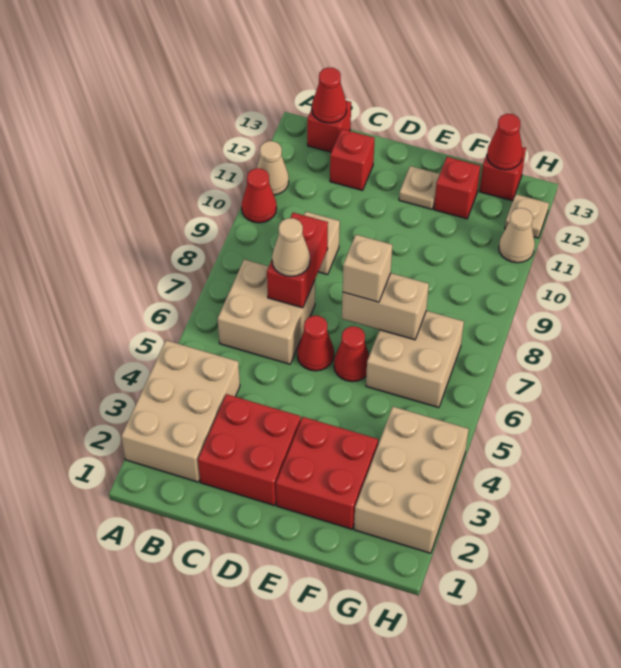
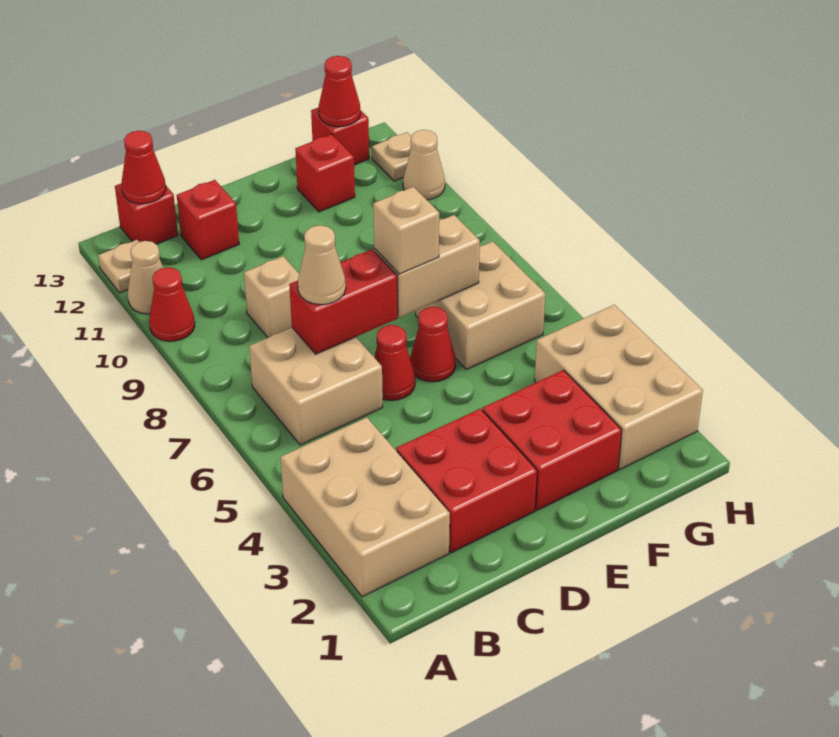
red 1x2 brick [267,213,328,308] -> red 1x2 brick turned to [289,249,398,354]
tan 1x1 plate [399,166,440,209] -> tan 1x1 plate moved to [98,240,139,293]

